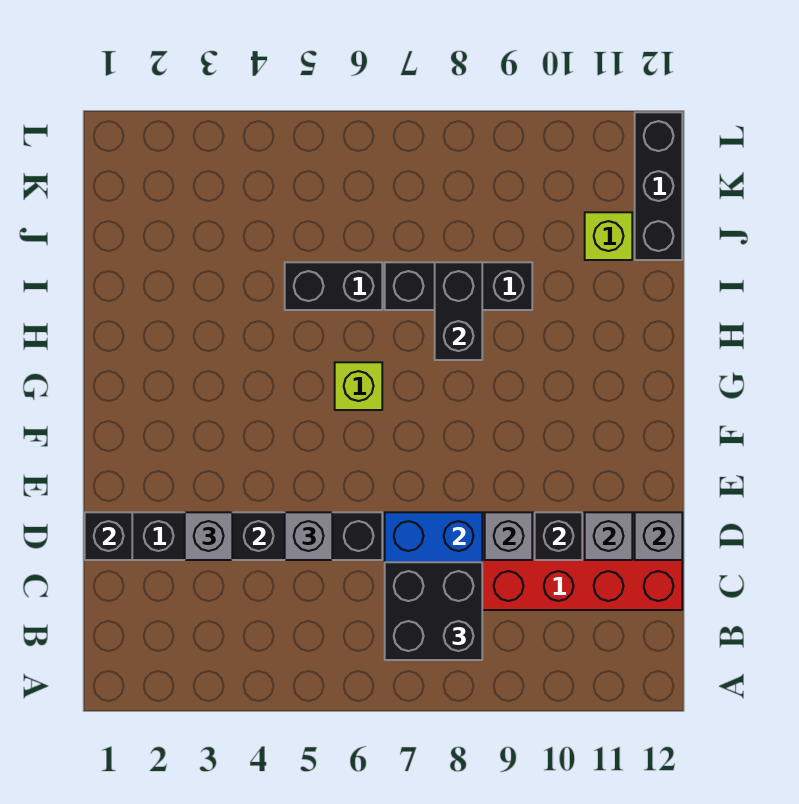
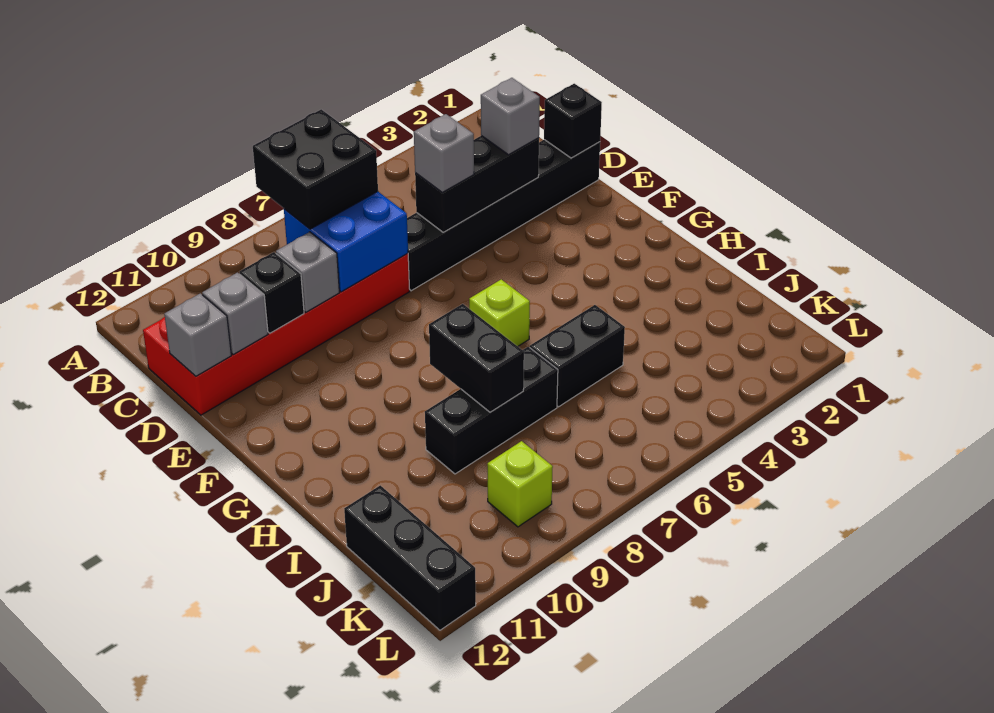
lime 1x1 brick [585,212,632,260] -> lime 1x1 brick moved to [487,441,553,527]

